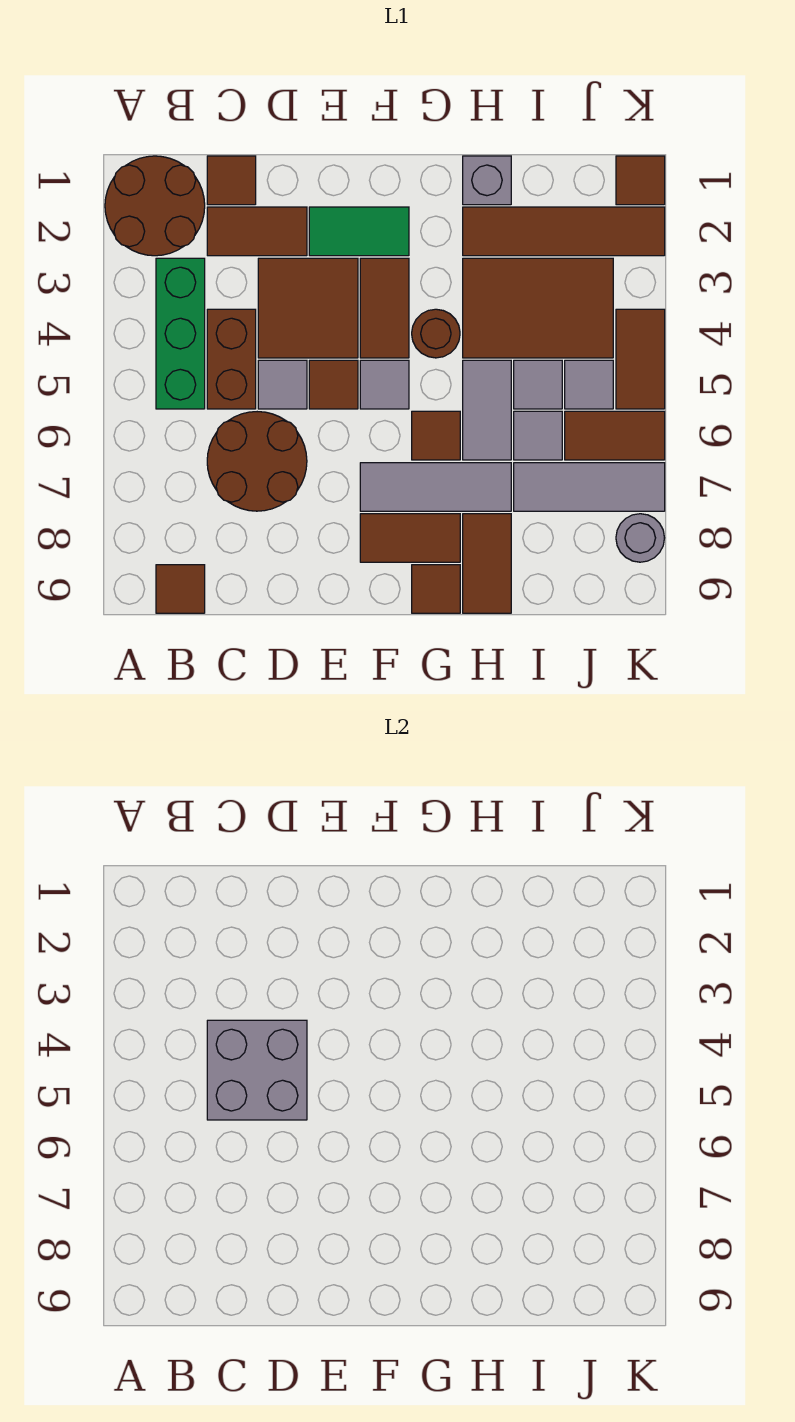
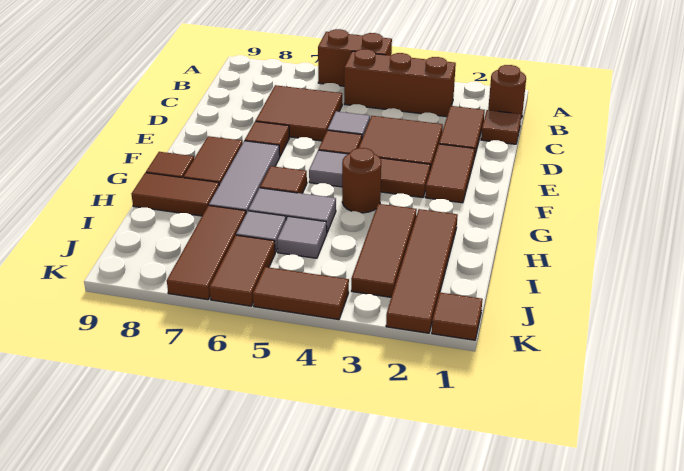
brown 2x2 round brick [105,156,205,256] -> brown 1x1 round brick [488,65,526,118]
green 1x3 brick [156,258,205,409] -> brown 1x3 brick [344,49,456,117]
brown 1x1 tile [156,565,205,613] -> brown 1x1 tile moved to [245,121,289,156]
brown 1x2 brick [207,309,256,409] -> brown 1x2 brick moved to [318,29,392,86]
grey 2x2 brick [207,1020,307,1120] -> none
brown 2x2 round brick [207,412,307,511] -> brown 2x2 tile [256,85,342,141]
green 1x2 tile [309,207,409,256] -> brown 1x2 tile [425,144,475,203]
grey 1x1 brick [463,156,511,205] -> none
brown 2x3 tile [463,258,613,358] -> brown 1x3 tile [351,204,417,297]
grey 1x3 tile [514,463,665,511] -> brown 1x3 tile [167,205,246,300]
grey 1x1 tile [565,360,613,409] -> none
grey 1x1 round brick [616,514,664,562] -> none

